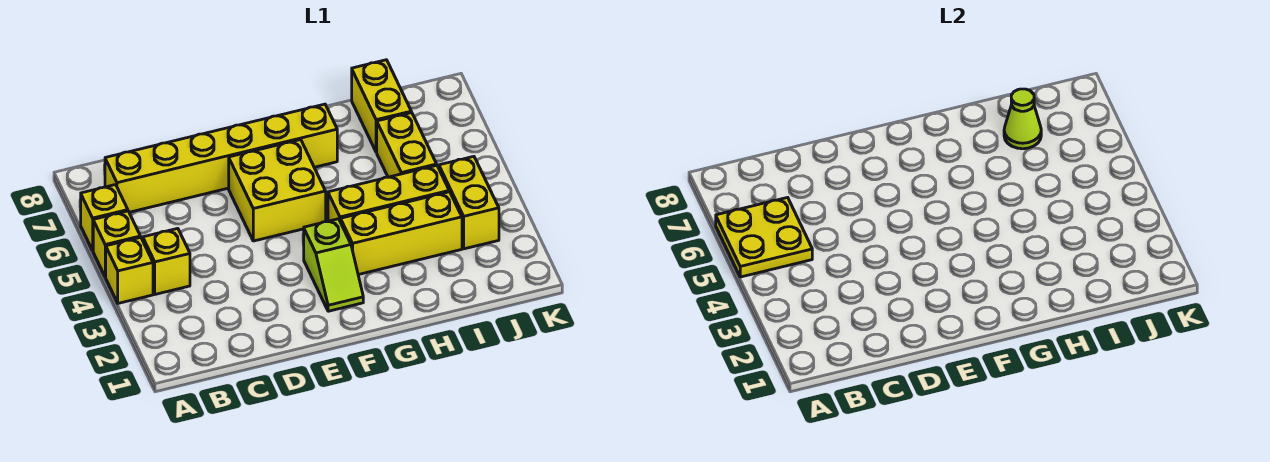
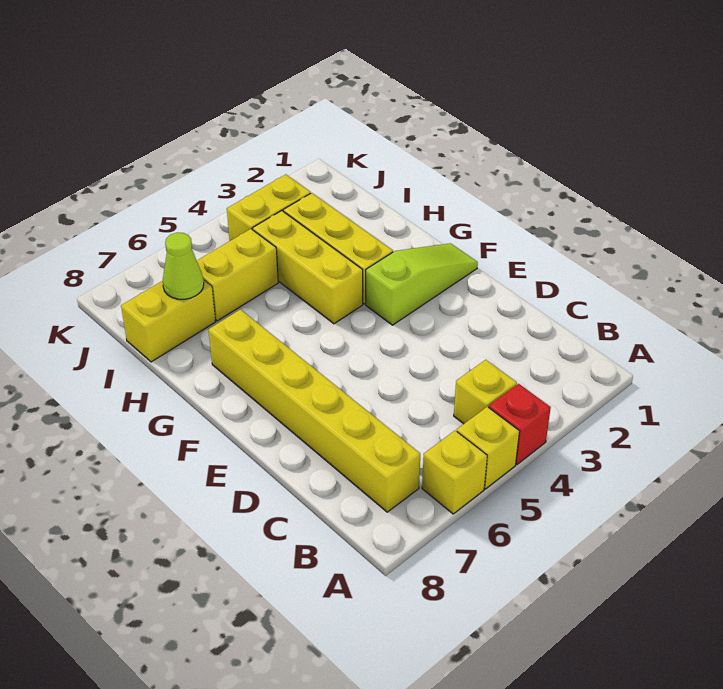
yellow 1x1 brick [106,237,153,303] -> red 1x1 brick [489,384,551,465]
yellow 2x2 plate [716,198,812,277] -> none
yellow 2x2 brick [229,140,326,241] -> none
lime 1x2 slope [304,219,363,311] -> lime 1x3 slope [366,243,478,325]

